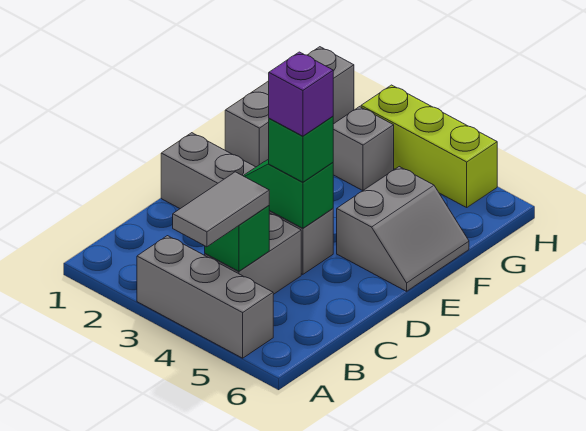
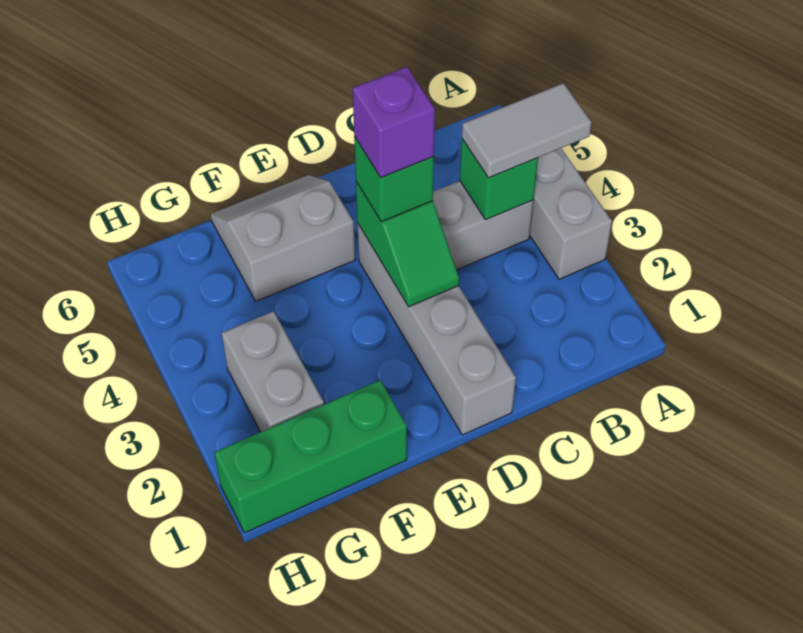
grey 1x3 brick [225,47,354,167] -> green 1x3 brick [214,380,407,533]
grey 1x1 brick [333,107,394,191] -> grey 1x2 brick [222,311,324,432]
lime 1x3 brick [361,85,497,207] -> none

